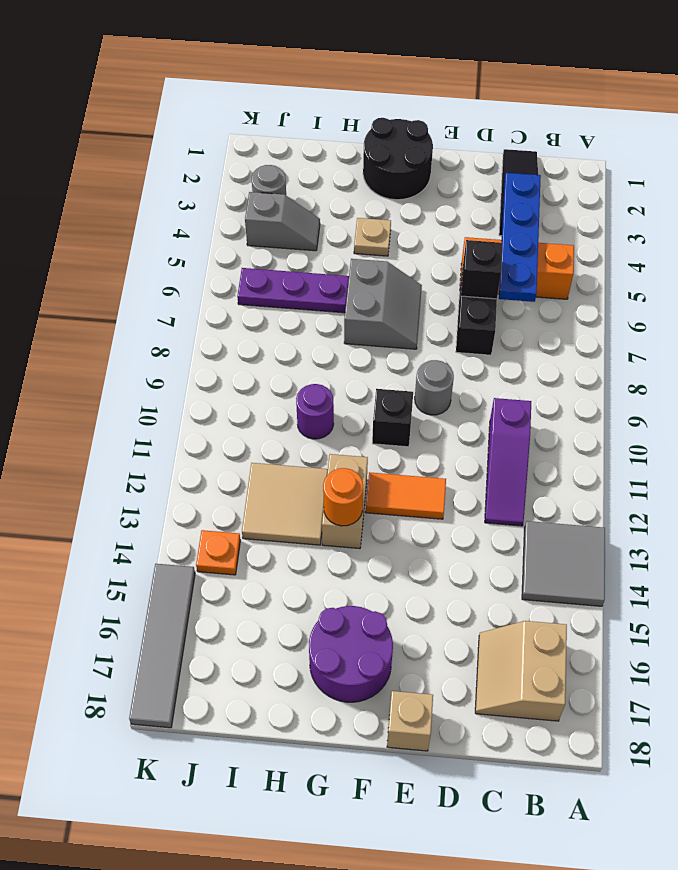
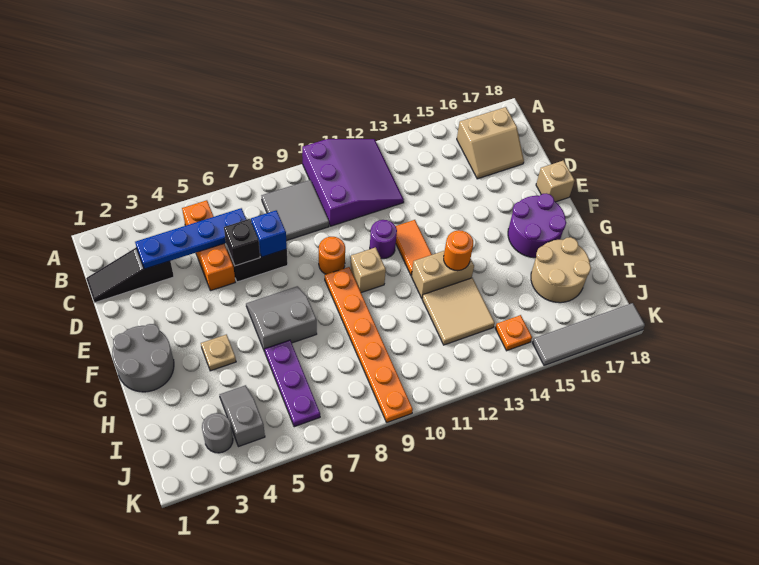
grey 2x2 tile [522,521,605,606] -> grey 2x2 tile moved to [262,180,329,241]
purple 1x3 slope [485,398,531,526] -> purple 3x3 slope [302,139,404,226]
none -> blue 1x1 brick [251,210,287,257]
grey 1x1 round brick [415,360,454,415] -> orange 1x1 round brick [319,237,345,274]
black 2x2 round brick [363,118,433,200] -> grey 2x2 round brick [112,324,174,392]
none -> orange 1x6 plate [325,267,413,422]
black 1x1 brick [372,389,413,447] -> tan 1x1 brick [351,247,386,293]
purple 1x1 round brick [296,384,334,439] -> purple 1x1 round brick moved to [370,220,397,259]
none -> tan 2x2 round brick [531,237,591,303]

